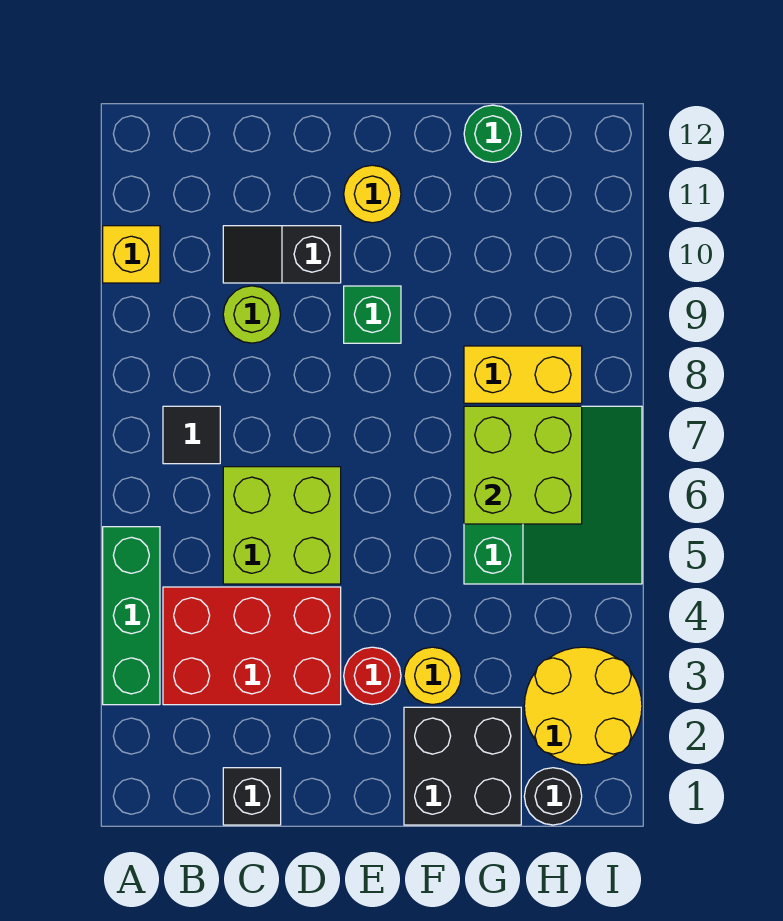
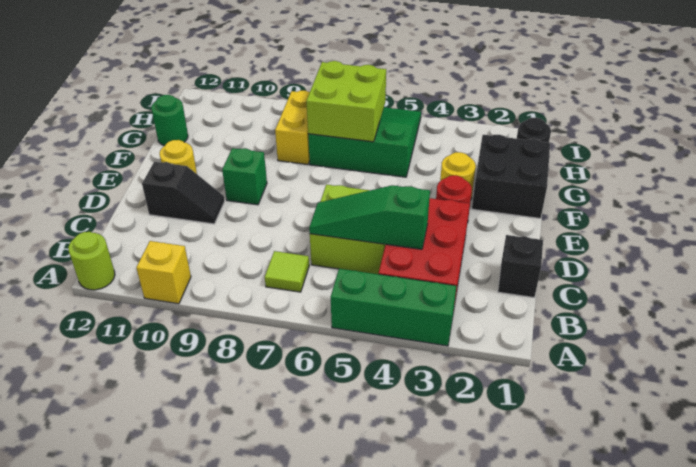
black 1x1 tile [163,406,220,464] -> lime 1x1 tile [265,251,309,292]
none -> green 1x3 slope [309,185,430,249]
lime 1x1 round brick [223,286,280,343] -> lime 1x1 round brick moved to [68,232,115,290]
black 1x2 slope [223,226,341,283] -> black 1x2 slope turned to [142,162,225,224]
yellow 2x2 round brick [524,647,642,765] -> none

